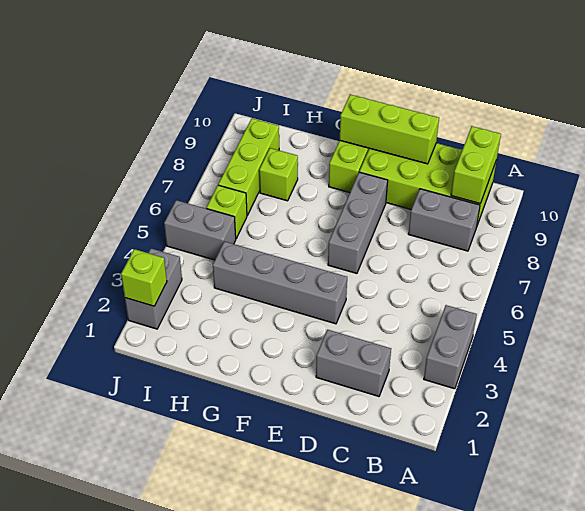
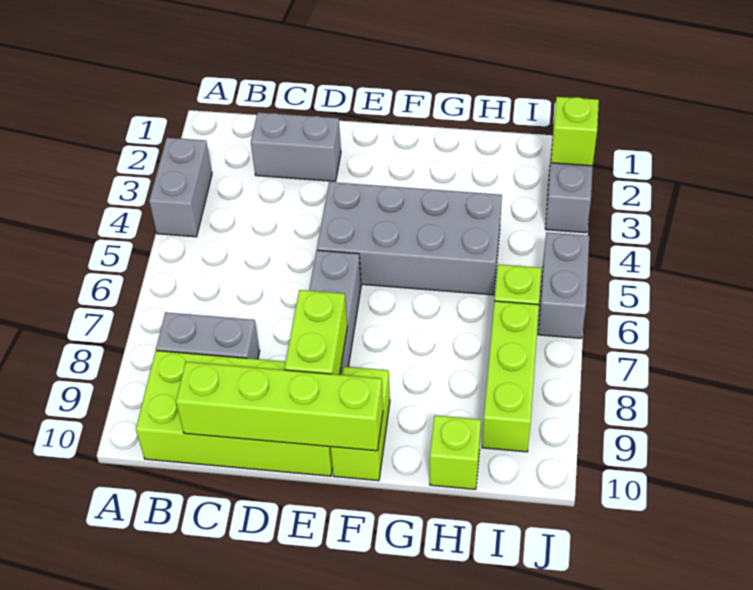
lime 1x2 brick [451,126,501,204] -> lime 1x2 brick moved to [284,290,347,375]
lime 1x3 brick [340,94,439,164] -> lime 1x4 brick [176,362,383,451]
grey 1x4 brick [213,241,347,324] -> grey 2x4 brick [317,182,502,295]
lime 1x1 brick [259,148,298,201] -> lime 1x1 brick moved to [430,415,481,489]
grey 1x2 brick [164,200,236,260] -> grey 1x2 brick turned to [538,232,589,338]

